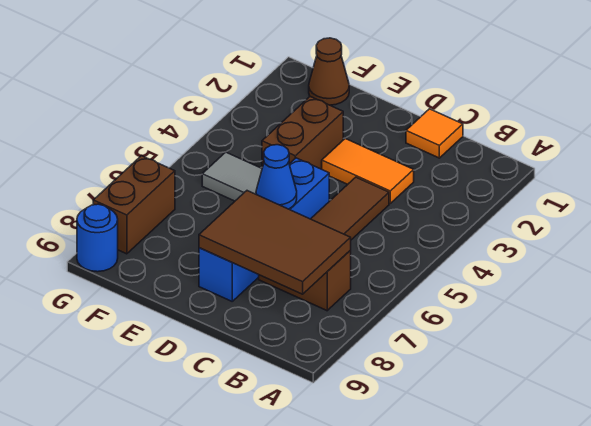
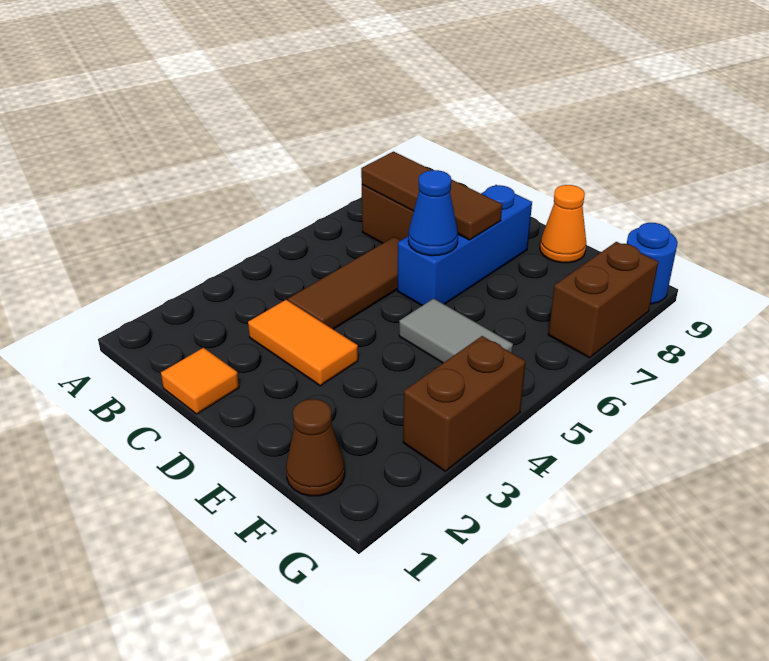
brown 2x3 tile [199,191,351,294] -> brown 1x3 tile [361,152,502,240]
blue 1x4 brick [199,158,329,301] -> blue 1x3 brick [397,185,532,306]
brown 1x2 brick [262,97,343,169] -> brown 1x2 brick moved to [403,336,526,471]
none -> orange 1x1 cone [540,185,586,263]

